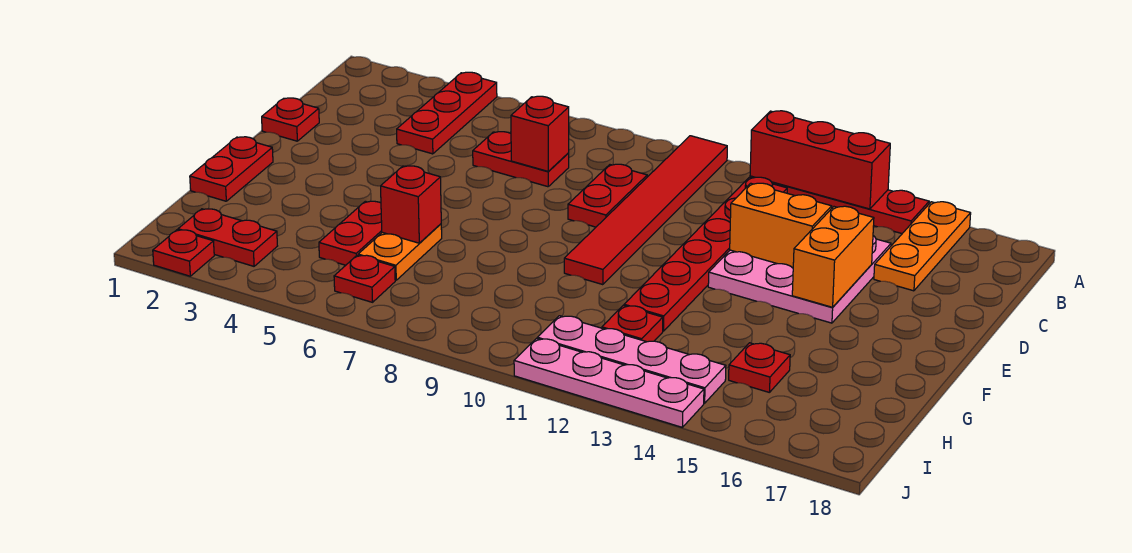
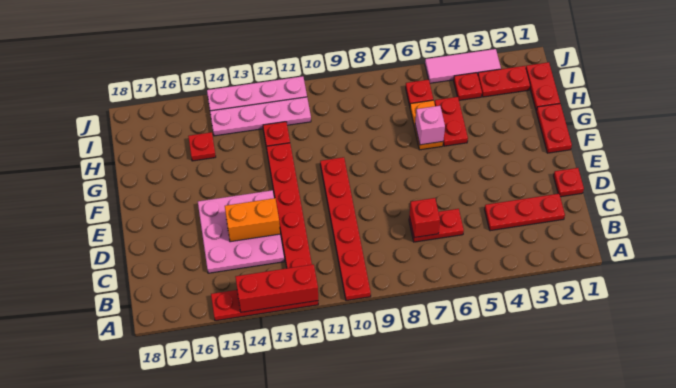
red 1x3 plate [397,72,497,154] -> red 1x3 plate turned to [484,194,565,231]
red 1x6 tile [564,136,727,285] -> red 1x6 plate [320,157,371,301]
orange 1x3 plate [874,202,971,291] -> none
red 1x2 plate [568,164,647,227] -> red 1x2 plate moved to [526,62,560,111]
orange 1x2 brick [792,206,874,307] -> none
red 1x1 brick [381,166,441,243] -> pink 1x1 brick [415,106,445,145]
red 1x1 plate [153,230,214,276] -> red 1x1 plate moved to [454,73,482,100]
none -> pink 1x3 tile [425,49,501,83]

